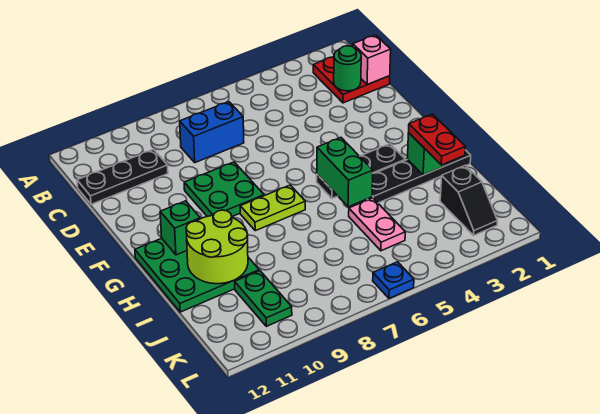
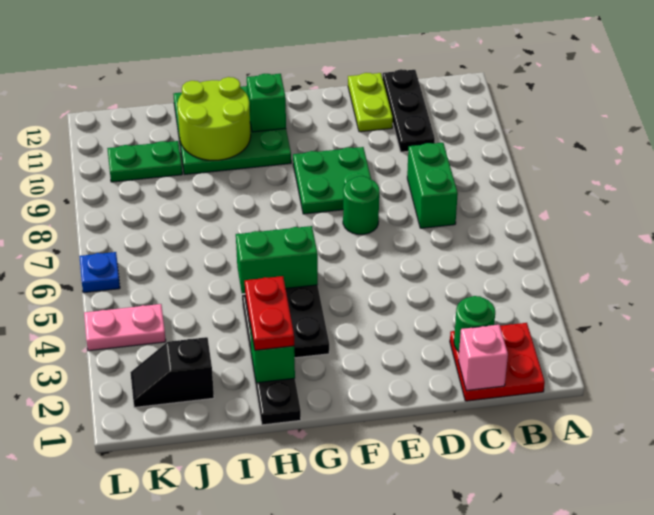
blue 1x2 brick [180,102,244,163] -> green 1x2 brick [407,143,458,228]
none -> green 1x1 round brick [343,176,379,234]
lime 1x2 plate [240,185,305,231] -> lime 1x2 plate moved to [348,73,393,132]
red 1x2 plate [409,114,465,165] -> red 1x2 plate turned to [245,276,294,350]
pink 1x2 plate [349,198,405,251] -> pink 1x2 plate moved to [84,304,166,351]

